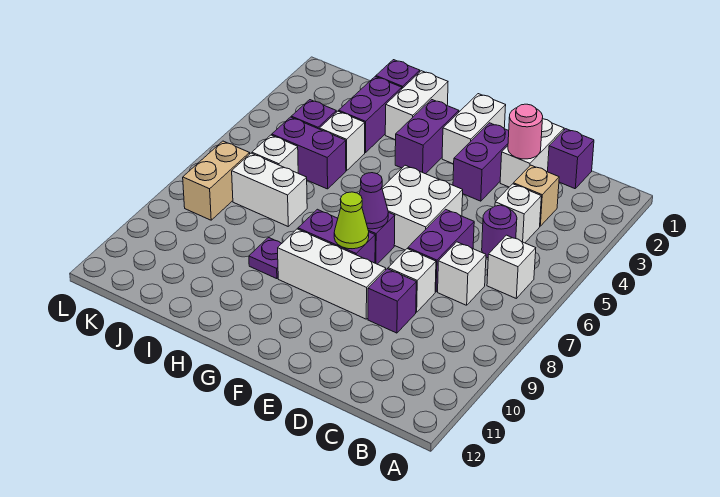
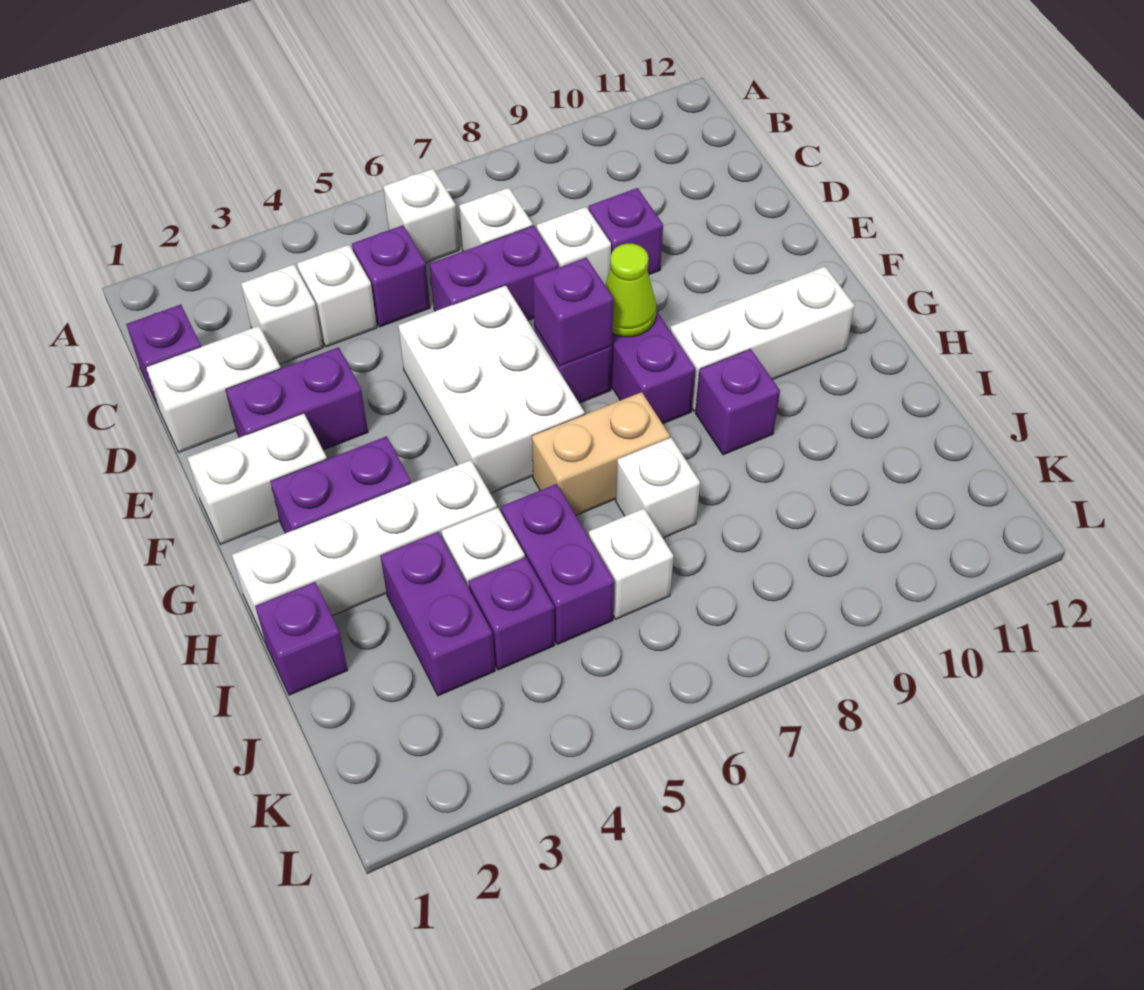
tan 1x1 brick [513,165,559,226] -> white 1x1 brick [241,264,323,364]
purple 1x1 round brick [482,205,517,258] -> purple 1x1 brick [352,225,430,327]
pink 1x1 round brick [508,104,543,159] -> none
white 2x2 brick [382,165,463,250] -> white 2x3 brick [398,285,585,493]
white 1x3 brick [278,229,386,319] -> white 1x3 brick turned to [670,266,855,411]
purple 1x1 cone [359,173,388,229] -> purple 1x1 brick [533,257,613,366]
white 1x2 brick [385,71,448,140] -> white 1x4 brick [232,460,497,643]
purple 1x1 plate [249,238,282,279] -> purple 1x1 brick [695,349,780,455]
purple 1x2 brick [339,77,402,153] -> purple 1x2 brick turned to [380,532,495,696]
white 1x2 brick [232,153,307,226] -> white 1x1 brick [616,438,700,538]
tan 1x2 brick [183,141,250,220] -> tan 1x2 brick moved to [532,392,670,515]

